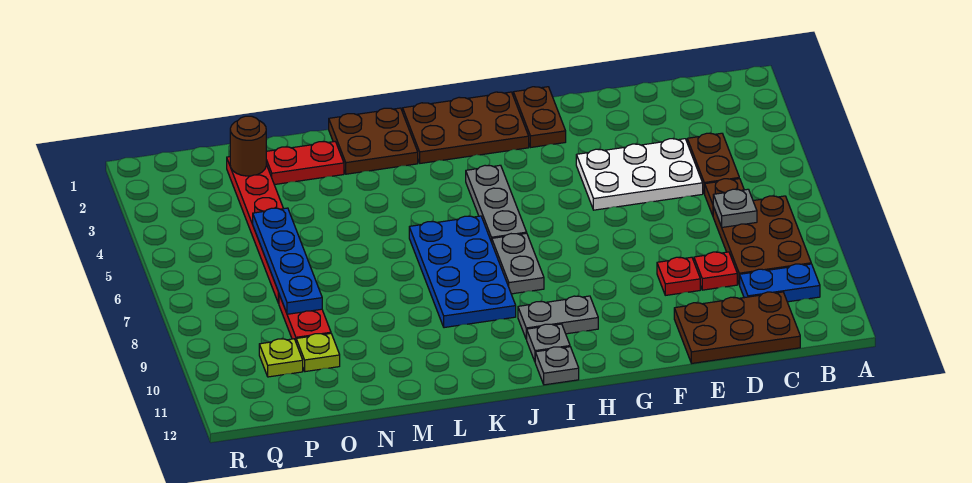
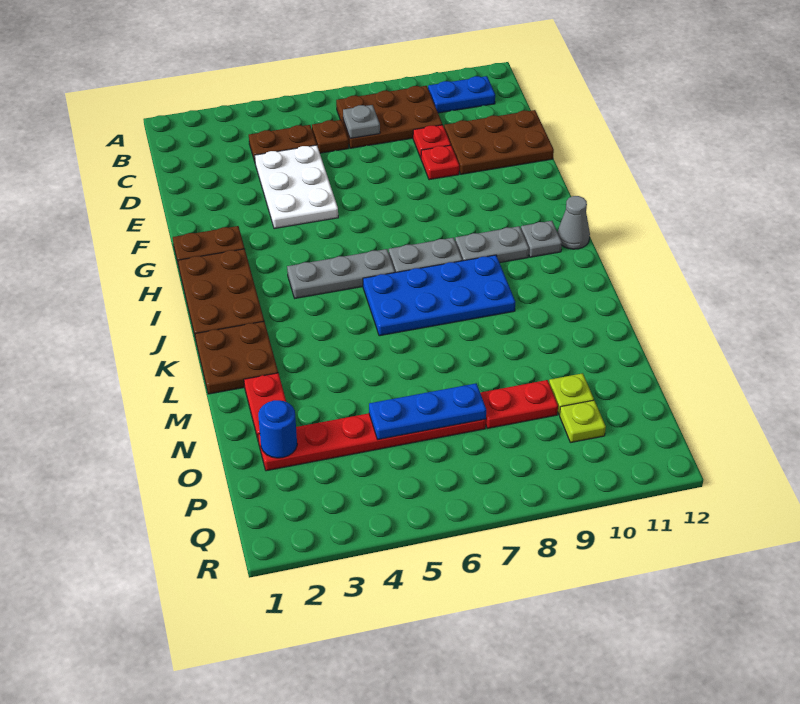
blue 1x2 plate [740,264,820,302] -> blue 1x2 plate turned to [428,76,495,113]
brown 2x3 plate [674,292,800,363] -> brown 2x3 plate turned to [444,110,554,174]
grey 1x2 plate [518,296,598,339] -> grey 1x2 plate turned to [455,226,529,263]
grey 1x1 plate [535,347,579,385] -> grey 1x1 cone [558,196,590,249]
brown 1x1 round brick [230,116,266,176] -> blue 1x1 round brick [258,400,297,458]
blue 1x4 plate [253,208,322,314] -> blue 1x3 plate [369,383,486,440]

